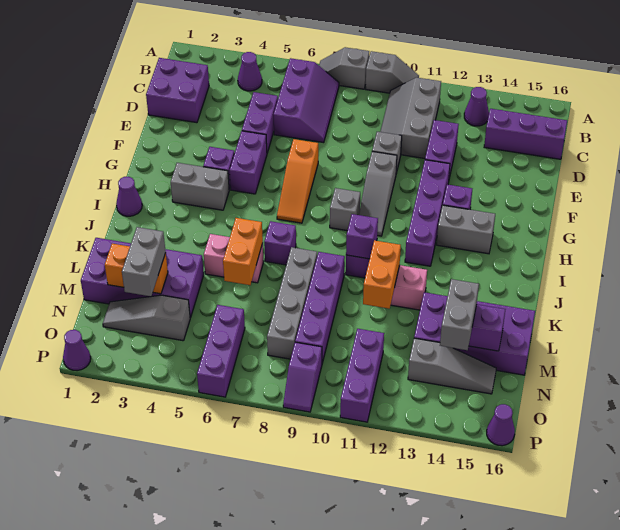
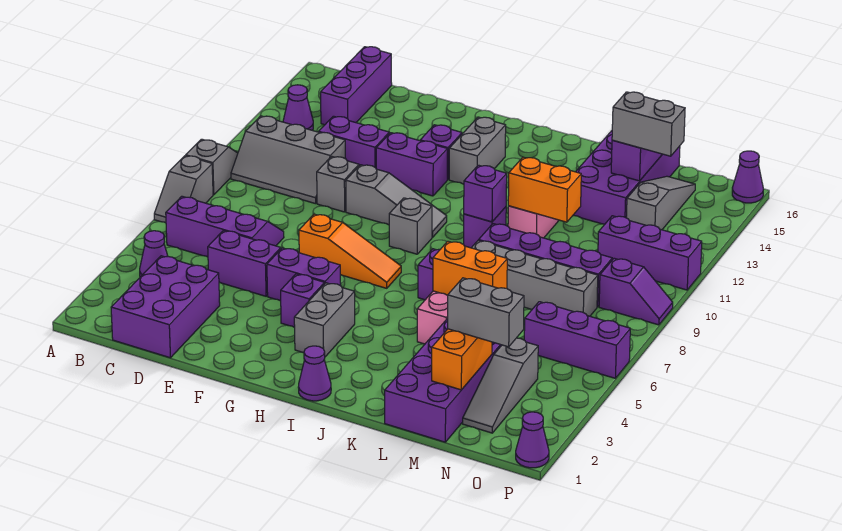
purple 2x2 brick [146,58,209,123] -> purple 2x3 brick [111,256,220,358]
purple 1x4 brick [405,160,450,266] -> purple 1x2 brick [376,133,447,196]

